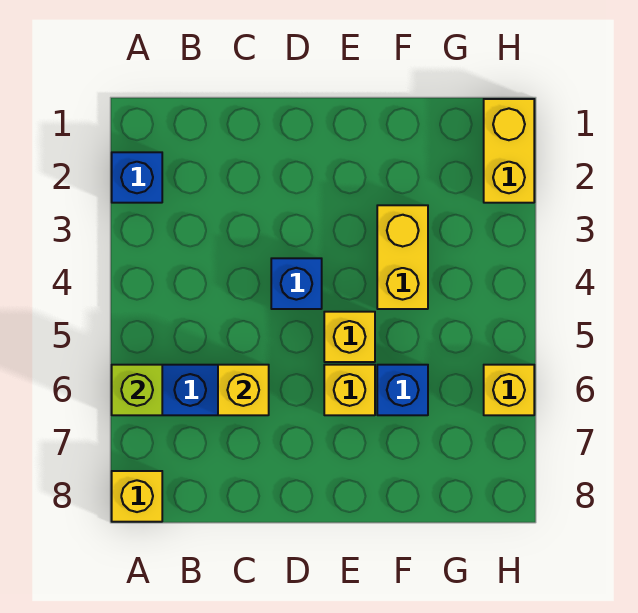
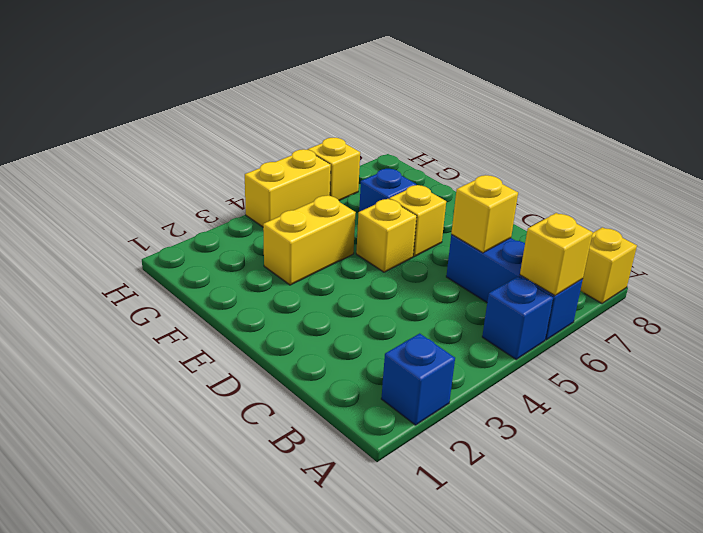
lime 1x1 brick [112,365,162,415] -> yellow 1x1 brick [520,213,593,295]
blue 1x1 brick [271,258,322,309] -> blue 1x1 brick moved to [482,276,553,359]
yellow 1x2 brick [484,99,534,203] -> yellow 1x2 brick moved to [245,149,331,227]

